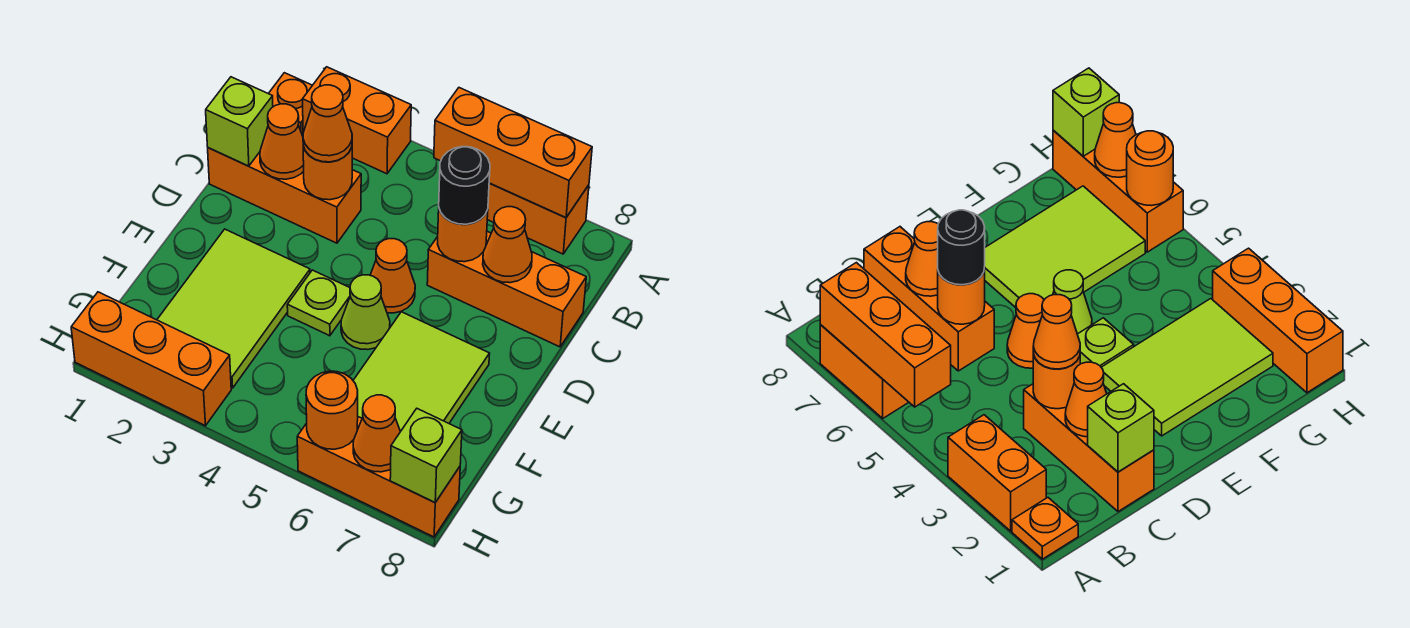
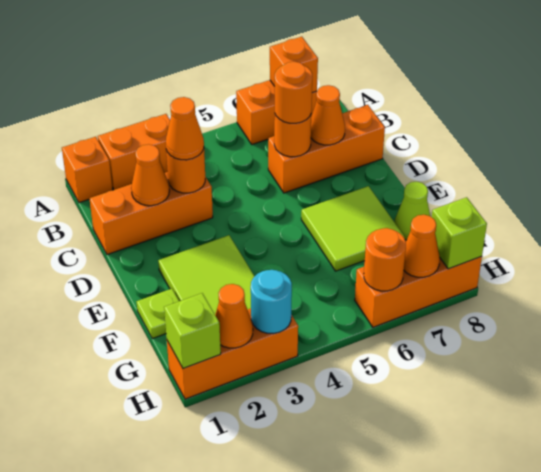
orange 1x1 plate [268,73,312,133] -> orange 1x1 brick [62,137,112,203]
orange 1x3 brick [434,88,592,217] -> orange 1x1 brick [270,37,318,93]
lime 1x1 brick [206,77,273,166] -> lime 1x1 brick moved to [164,293,221,368]
black 1x1 round brick [439,147,490,224] -> orange 1x1 round brick [275,62,312,123]
orange 1x1 cone [370,239,415,313] -> orange 1x1 cone moved to [215,284,253,348]
lime 1x1 plate [287,270,350,336] -> lime 1x1 plate moved to [137,289,179,339]
lime 1x1 cone [341,275,390,350] -> lime 1x1 cone moved to [395,182,430,240]
lime 2x3 tile [353,312,490,432] -> lime 2x2 tile [301,186,404,271]
none -> cyan 1x1 round brick [251,270,292,333]

